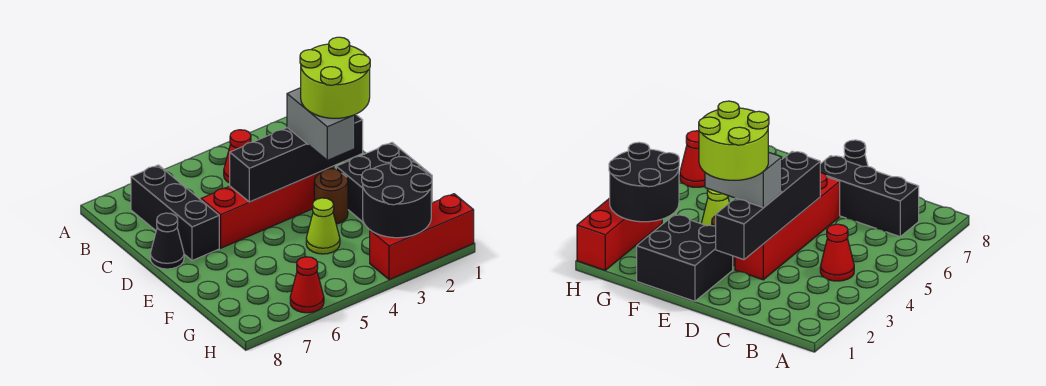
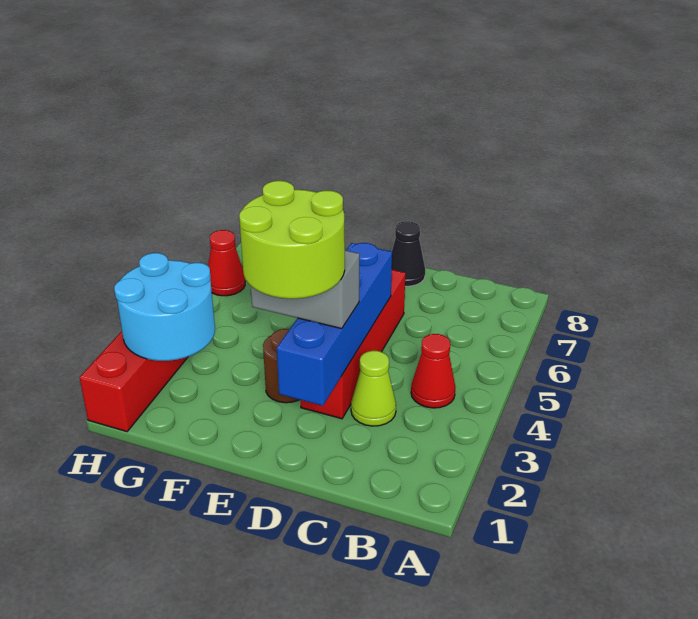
black 1x3 brick [131,165,219,261] -> none
black 1x4 brick [230,114,363,202] -> blue 1x4 brick [277,243,392,406]
black 2x2 brick [336,143,432,222] -> none
lime 1x1 cone [306,198,340,254] -> lime 1x1 cone moved to [351,351,396,426]
black 2x2 round brick [362,157,432,238] -> cyan 2x2 round brick [114,253,215,361]

